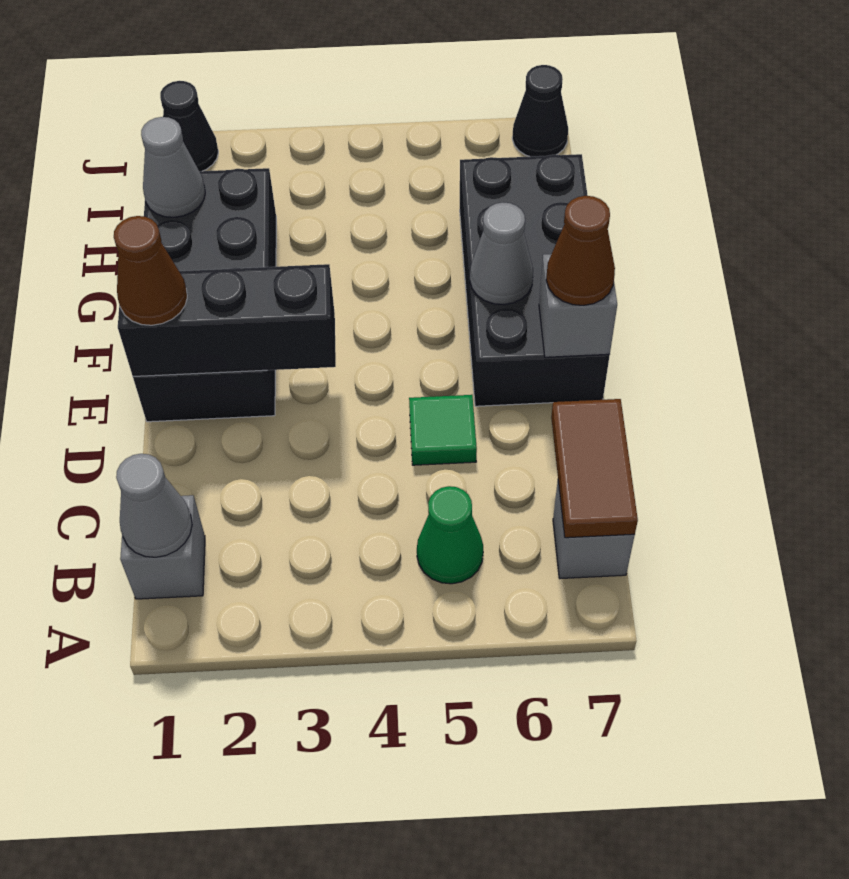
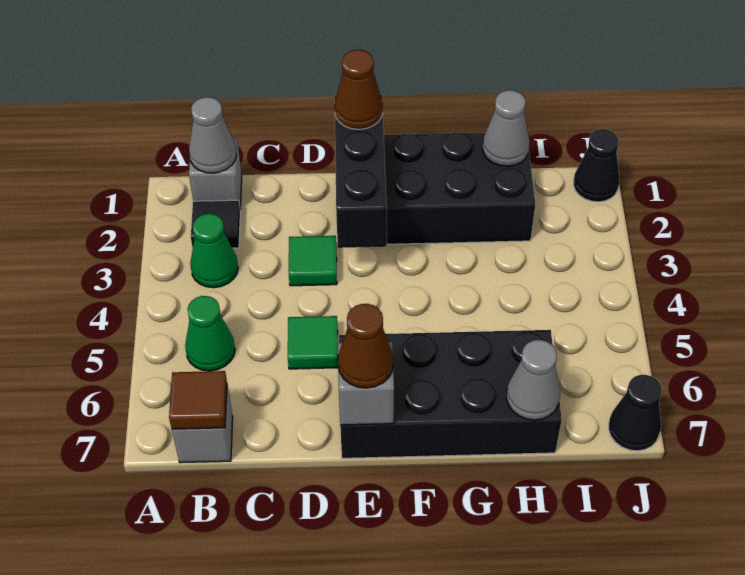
none -> black 1x1 tile [191,200,240,248]
none -> green 1x1 cone [190,214,238,288]
brown 1x2 tile [551,399,638,538] -> brown 1x1 tile [169,371,227,429]
none -> green 1x1 tile [289,236,337,286]
grey 1x1 cone [470,202,533,305] -> grey 1x1 cone moved to [506,340,560,420]

